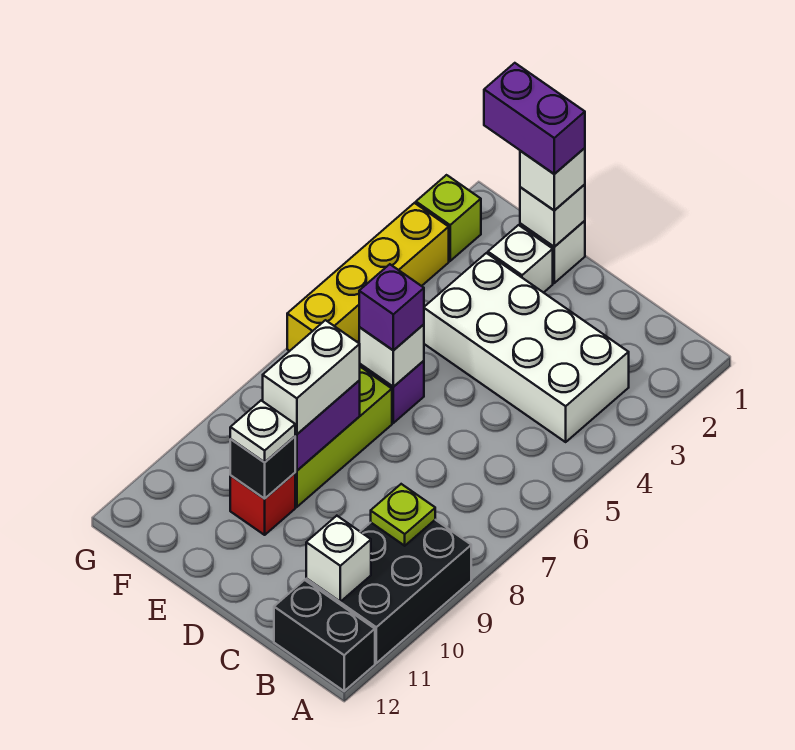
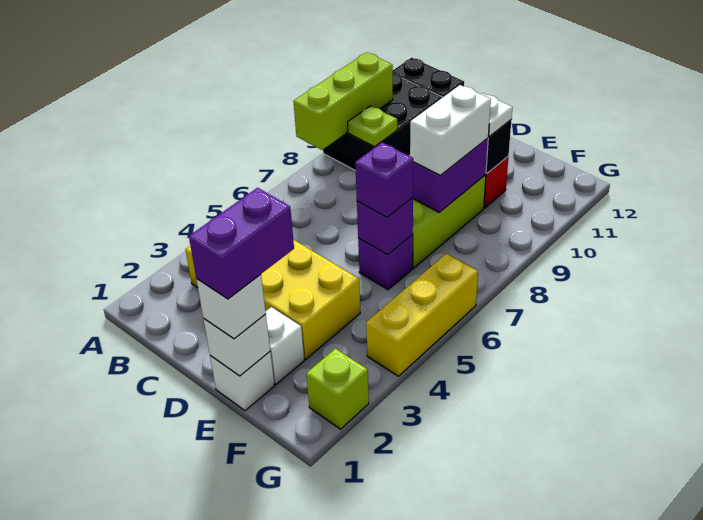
none -> lime 1x3 brick [293,52,393,150]
white 2x4 brick [424,253,629,442] -> yellow 2x4 brick [186,239,360,359]
white 1x1 brick [306,516,371,602] -> none
purple 1x2 brick [484,63,585,174] -> purple 1x2 brick turned to [189,188,294,299]
white 1x1 brick [359,324,424,387] -> purple 1x1 brick [357,198,413,255]
yellow 1x4 brick [287,203,449,351] -> yellow 1x3 brick [366,254,478,376]

